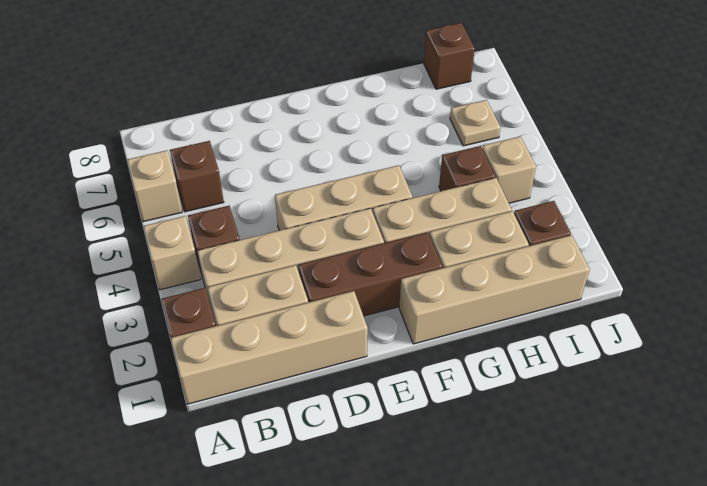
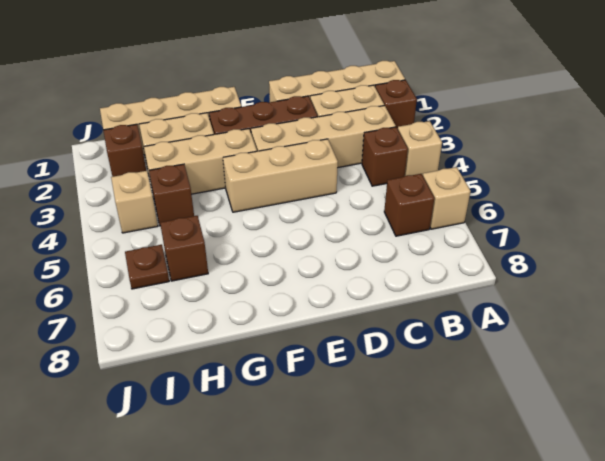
tan 1x1 plate [450,100,501,146] -> brown 1x1 plate [125,245,169,289]
brown 1x1 brick [424,23,475,89] -> brown 1x1 brick moved to [160,216,208,281]

